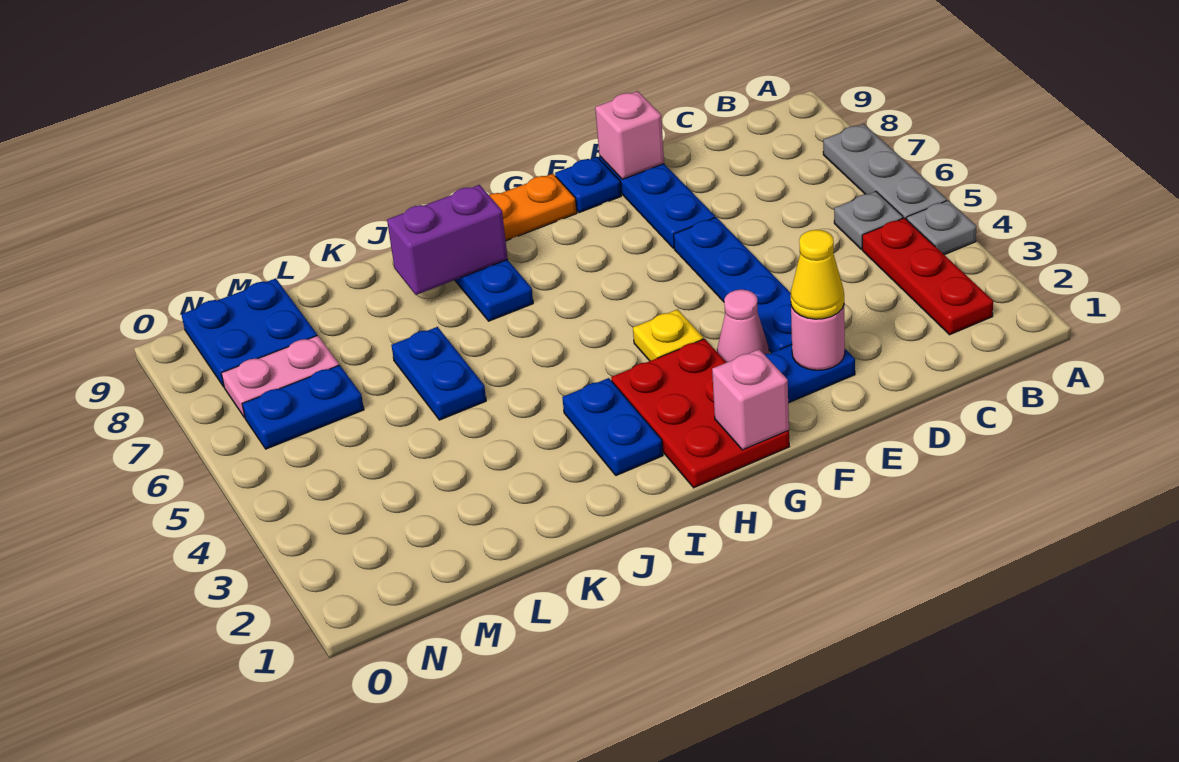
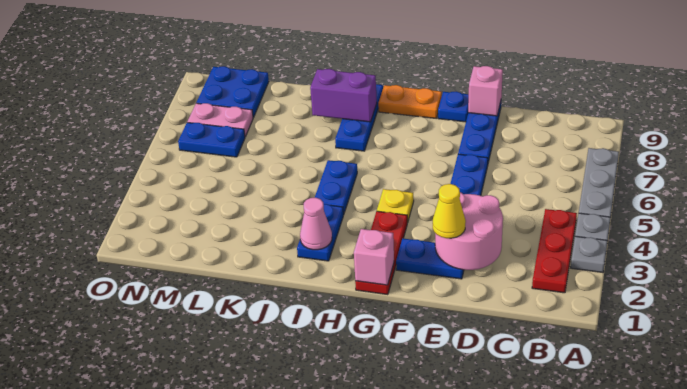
grey 1x1 plate [834,191,903,249] -> grey 1x1 plate moved to [571,236,607,272]
pink 1x1 round brick [791,306,845,370] -> pink 2x2 round brick [435,192,503,270]
pink 1x1 cone [717,290,769,363] -> pink 1x1 cone moved to [300,198,332,250]
red 2x3 plate [611,339,789,488] -> red 1x3 plate [355,211,407,295]
blue 1x2 plate [391,327,486,420] -> blue 1x2 plate moved to [315,160,357,215]

